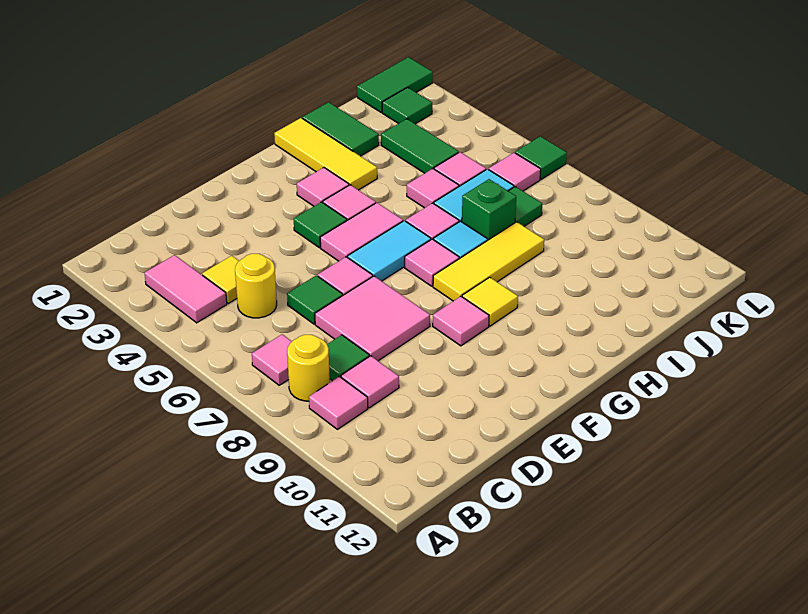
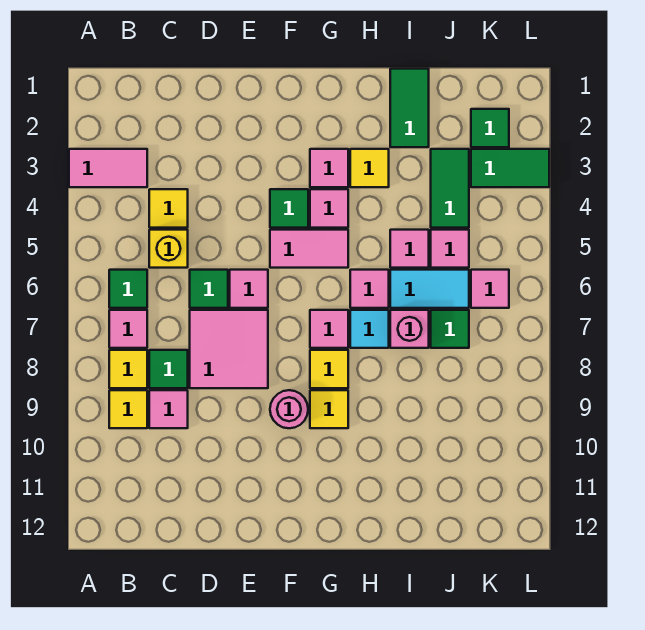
pink 1x2 tile [145,255,227,323] -> pink 1x2 tile turned to [69,149,147,187]
yellow 1x1 round brick [287,335,330,401] -> yellow 1x1 tile [109,350,147,388]
pink 1x1 tile [309,376,368,429] -> yellow 1x1 tile [109,390,147,428]
yellow 1x1 round brick [235,254,277,318] -> yellow 1x1 brick [149,230,188,268]
cyan 1x2 tile [348,221,431,281] -> none
pink 1x1 tile [433,296,489,346] -> pink 1x1 round brick [270,390,308,428]
yellow 1x3 tile [433,222,544,301] -> yellow 1x1 tile [310,350,348,388]
yellow 1x3 tile [274,118,377,190] -> yellow 1x1 tile [350,149,389,187]
green 1x1 brick [462,179,516,240] -> pink 1x1 brick [390,310,429,348]
green 1x2 tile [357,57,433,112] -> green 1x2 tile moved to [471,149,549,187]
green 1x1 tile [515,136,567,179] -> green 1x1 tile moved to [109,270,147,308]

